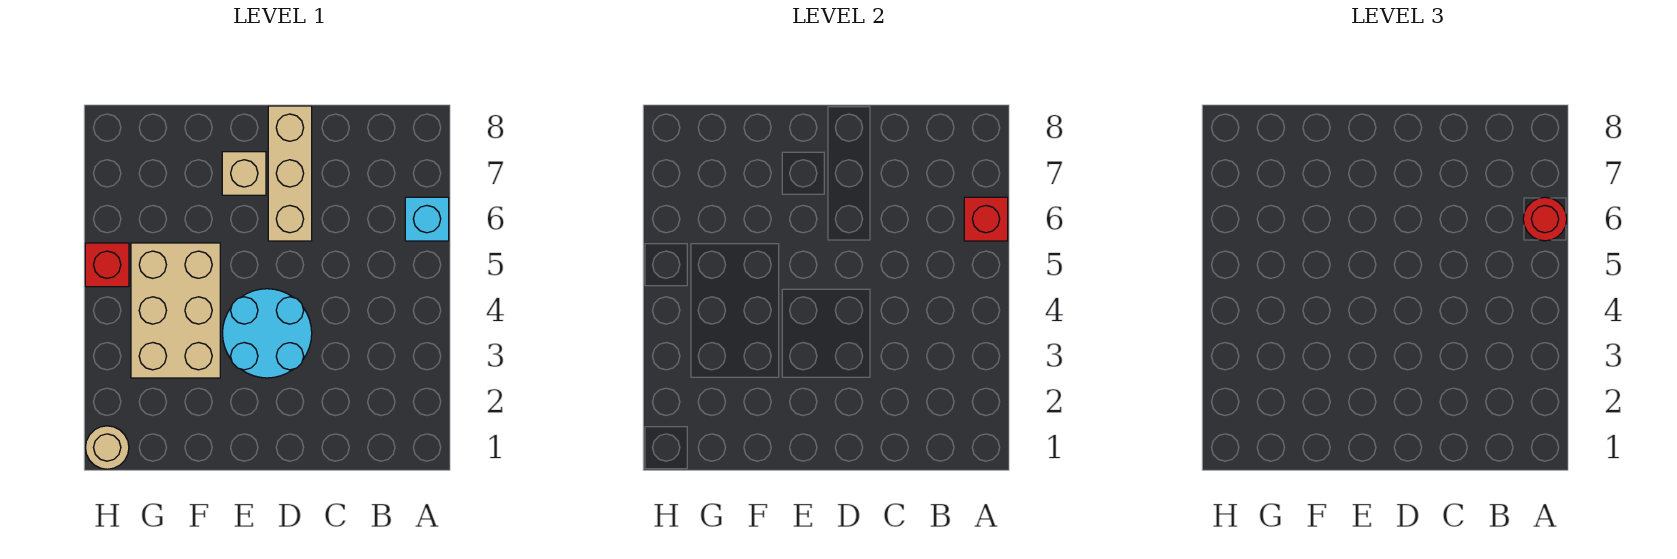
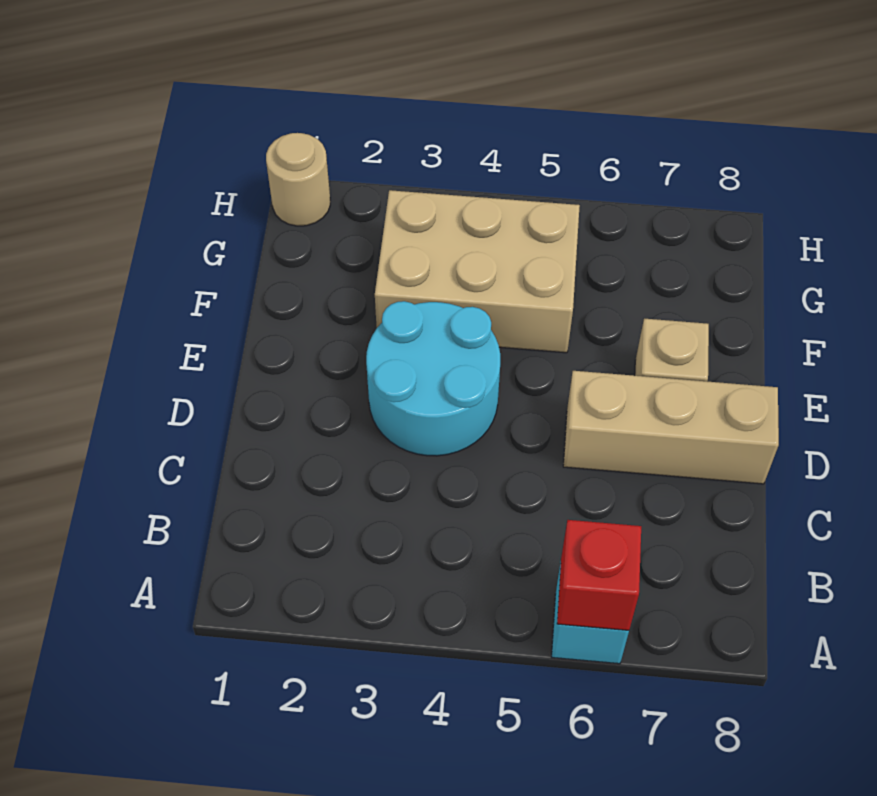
red 1x1 round brick [1523,197,1567,241] -> none
red 1x1 brick [85,243,129,287] -> none

